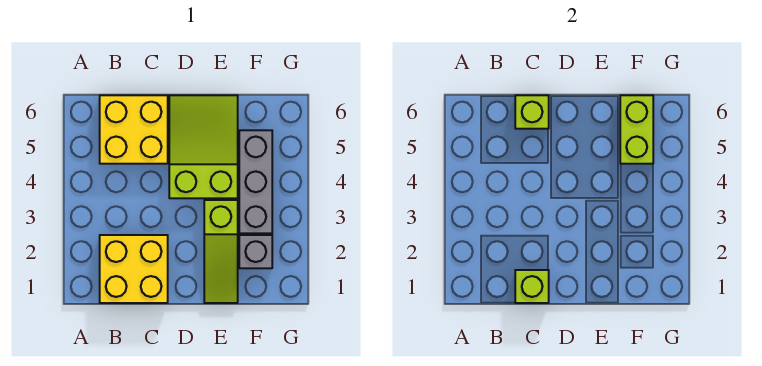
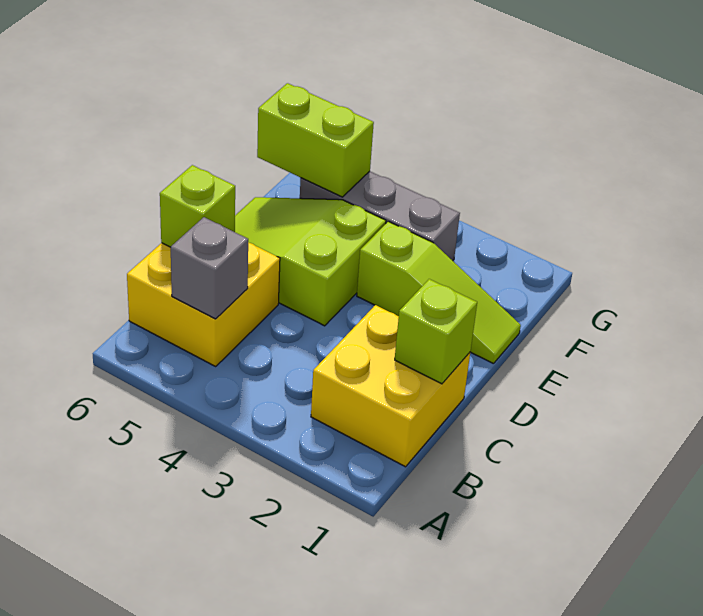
grey 1x1 brick [239,235,272,268] -> grey 1x1 brick moved to [171,217,248,319]

